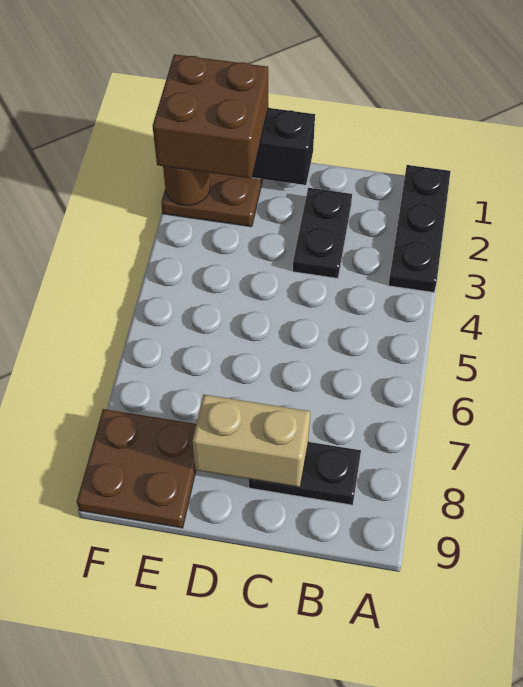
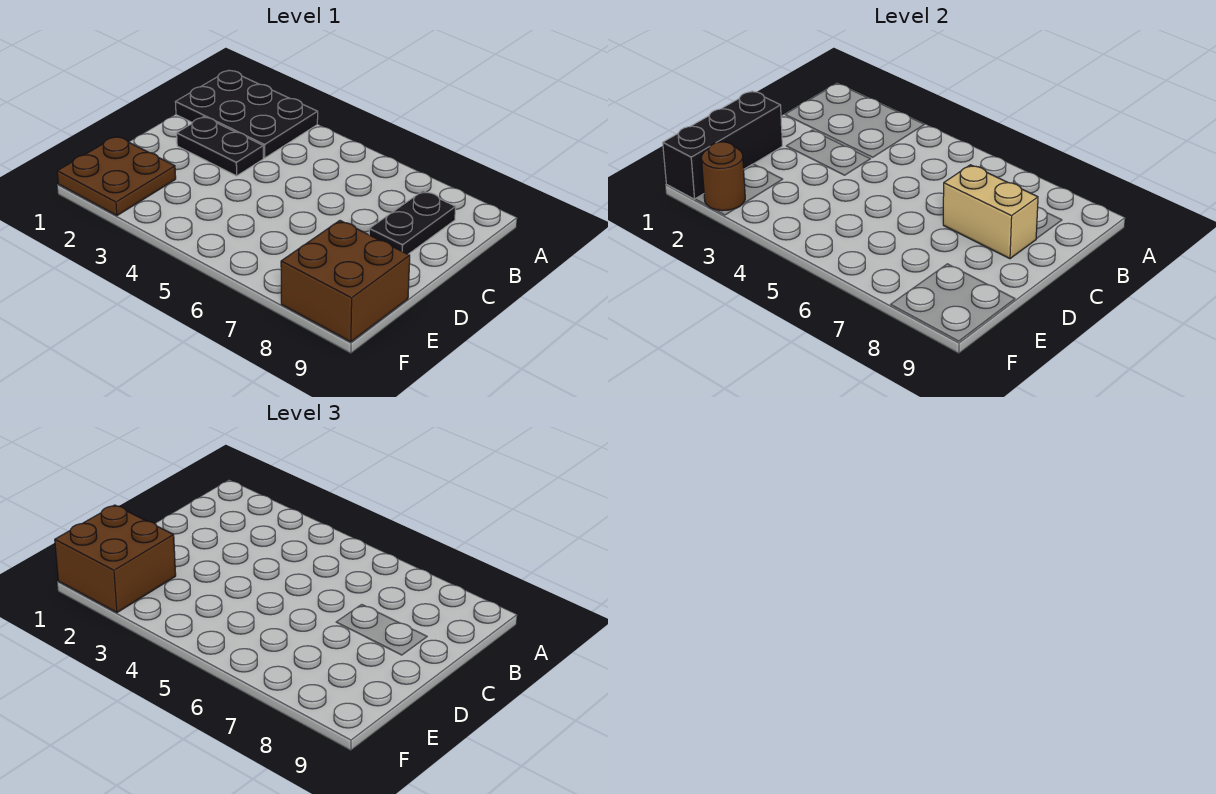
black 1x3 plate [388,165,451,292] -> black 2x3 plate [176,71,318,158]
tan 1x2 brick [192,395,310,487] -> tan 1x2 brick turned to [943,165,1038,259]
brown 2x2 plate [77,409,196,528] -> brown 2x2 brick [281,221,410,342]

